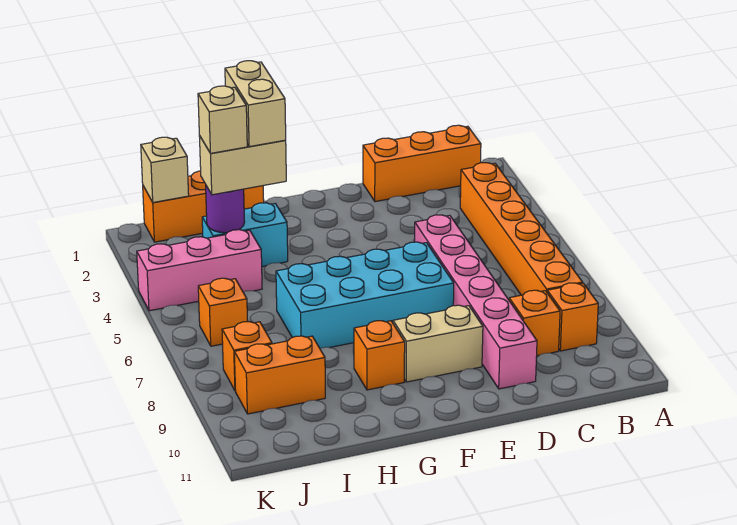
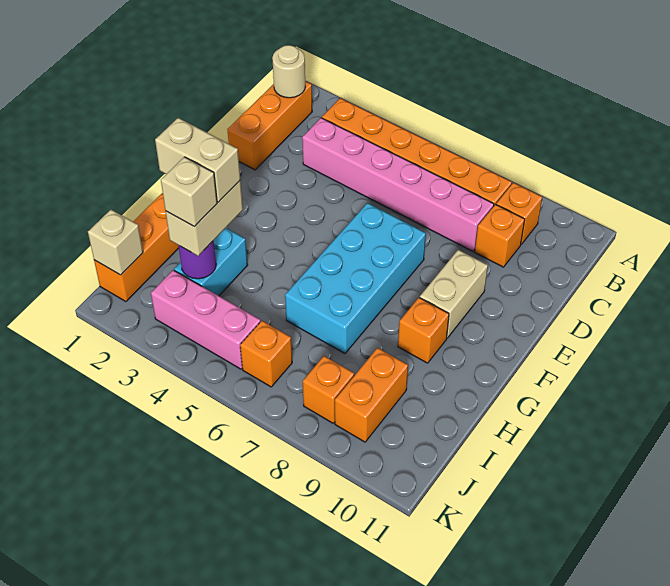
none -> tan 1x1 round brick [272,45,305,98]
pink 1x6 brick [415,215,537,389] -> pink 1x6 brick moved to [302,118,494,251]
pink 1x3 brick [137,230,262,311] -> pink 1x3 brick turned to [151,270,261,369]

